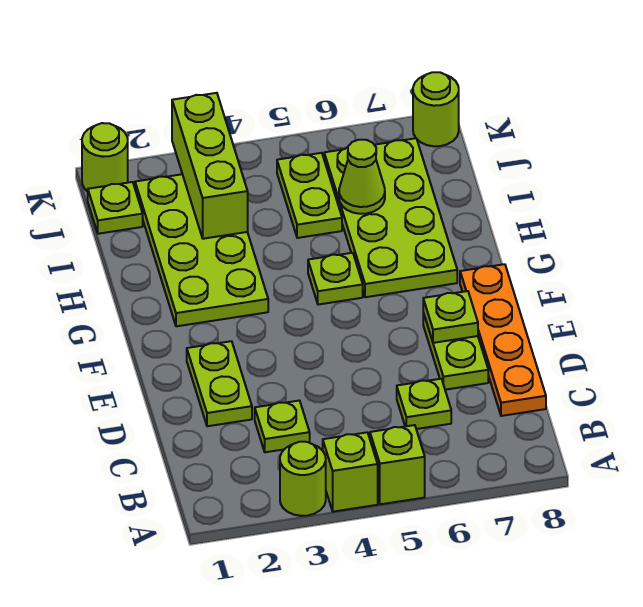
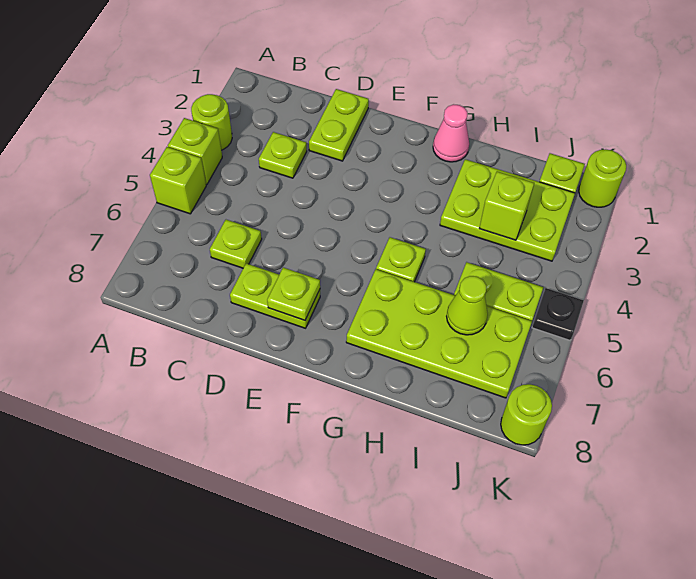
orange 1x4 plate [460,264,546,416] -> none
lime 1x2 plate [187,341,252,426] -> lime 1x2 plate turned to [309,89,369,161]
none -> pink 1x1 cone [433,104,469,162]
lime 2x4 plate [135,174,268,326] -> lime 2x3 plate [440,159,575,261]
lime 1x3 brick [172,93,248,239] -> lime 1x1 brick [480,171,534,240]
none -> black 1x1 plate [532,288,584,340]

